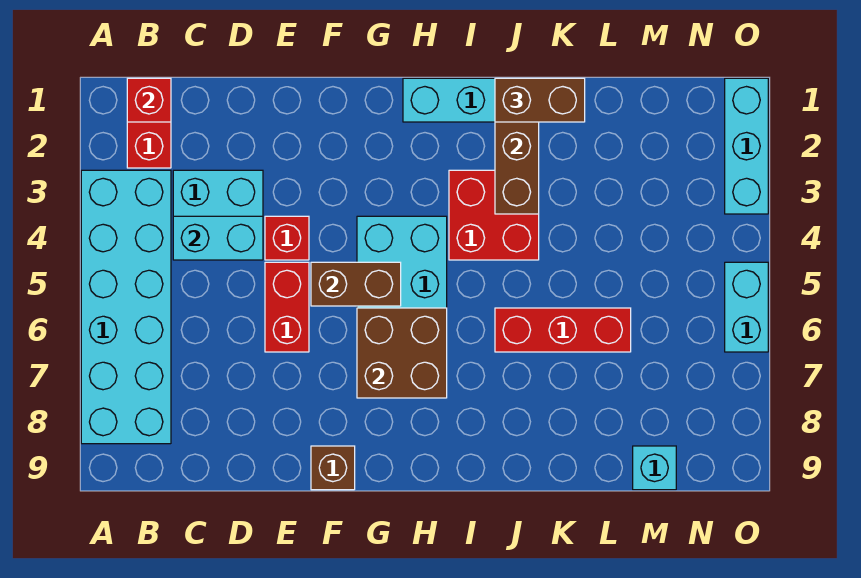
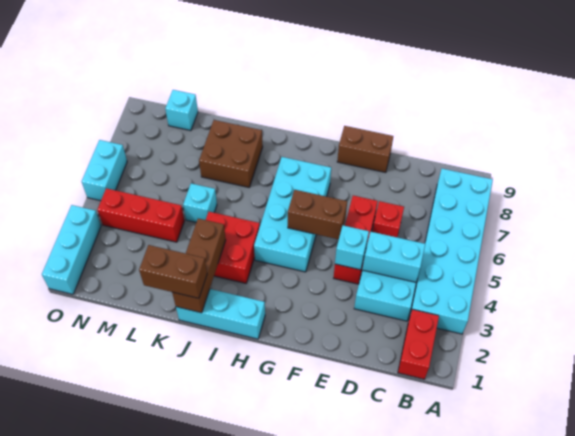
red 1x1 brick [127,78,171,122] -> red 1x1 brick moved to [372,201,404,237]
none -> cyan 1x1 brick [335,225,369,270]
brown 1x1 brick [311,446,355,490] -> brown 1x2 brick [337,126,393,173]
brown 2x2 brick [357,308,447,398] -> brown 2x2 brick moved to [199,120,263,187]
red 1x3 brick [495,308,631,352] -> red 1x3 brick moved to [98,188,184,242]
none -> cyan 1x1 brick [183,183,217,222]

